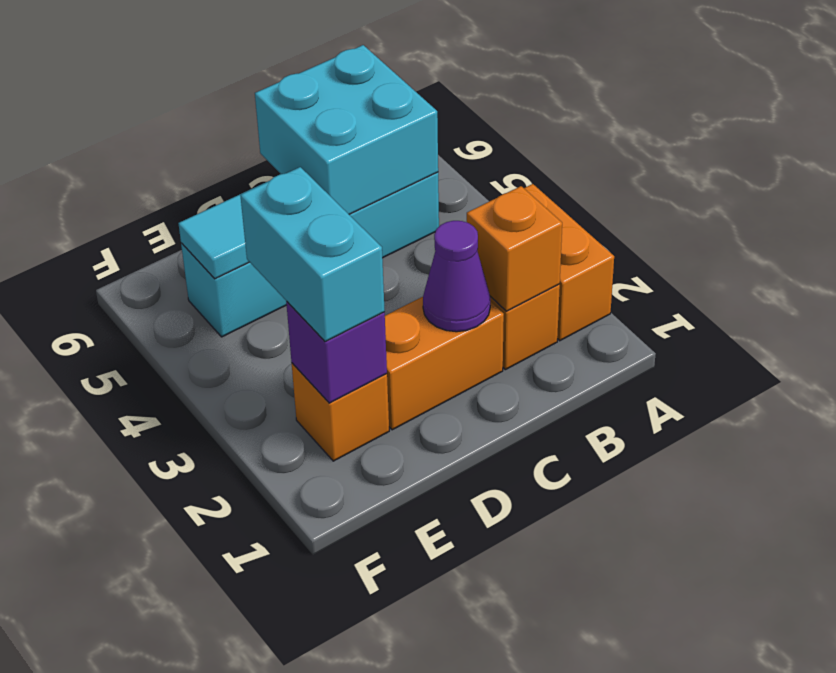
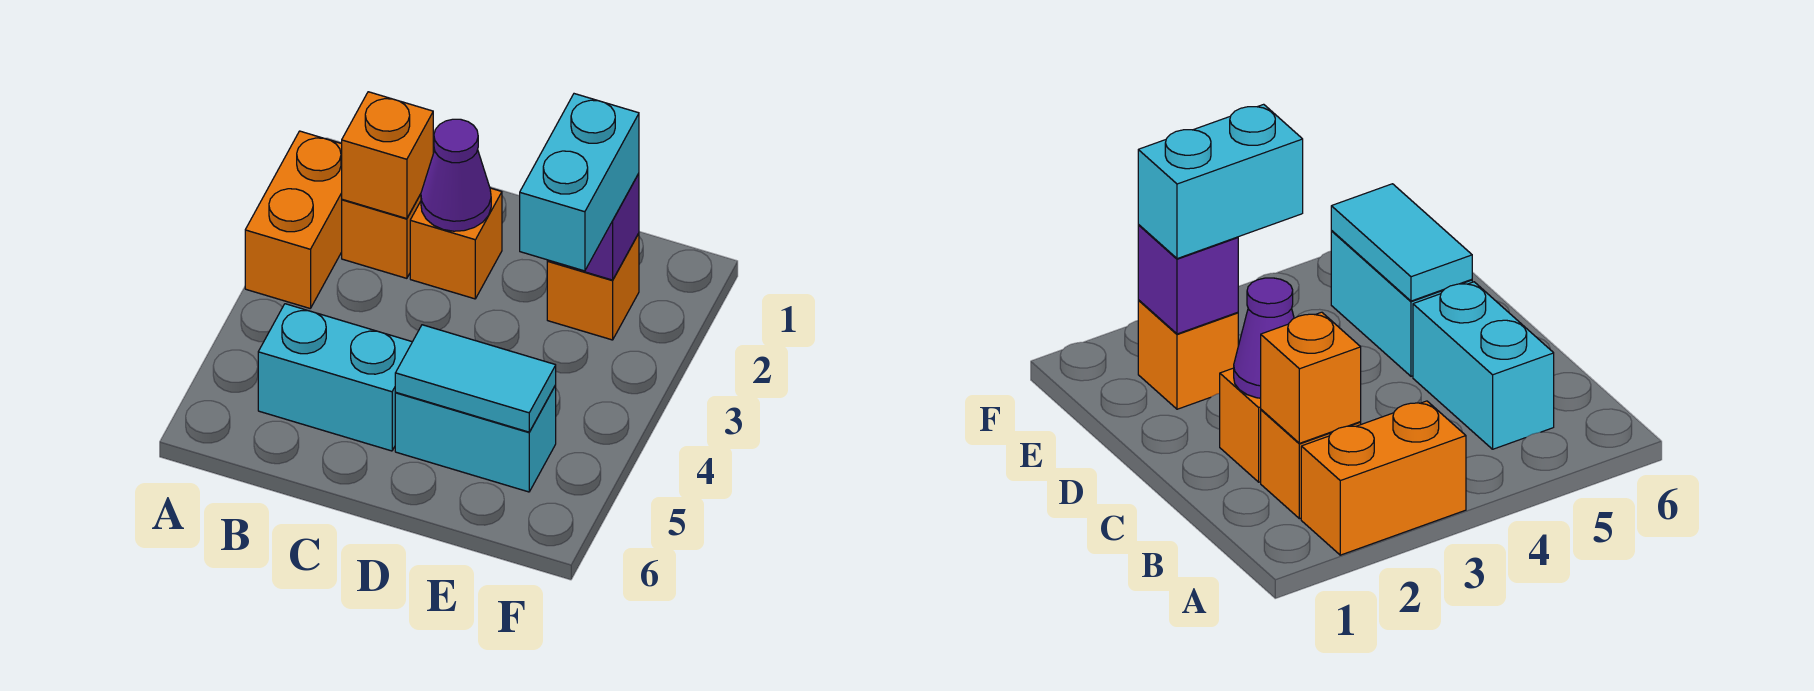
cyan 2x2 brick [255,45,438,214] -> none
orange 1x2 brick [385,297,504,430] -> orange 1x1 brick [410,188,502,299]

